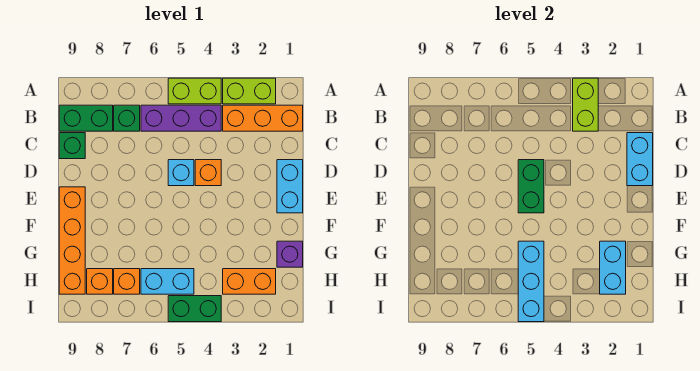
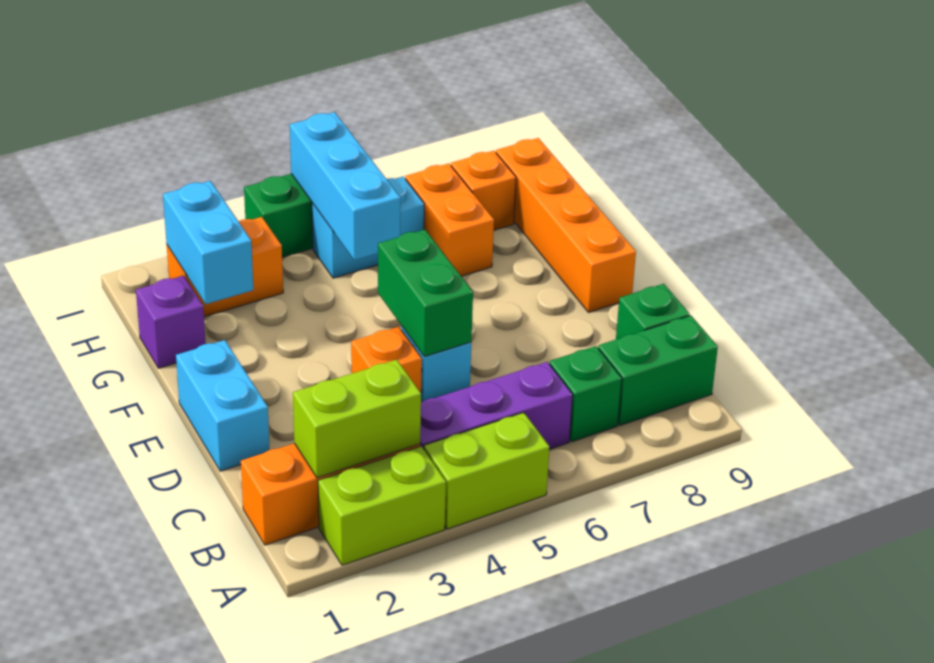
lime 1x2 brick [573,78,598,131] -> lime 1x2 brick turned to [293,359,421,478]
cyan 1x2 brick [627,133,653,186] -> none
orange 1x1 brick [114,269,140,294] -> orange 1x2 brick [405,163,494,276]

